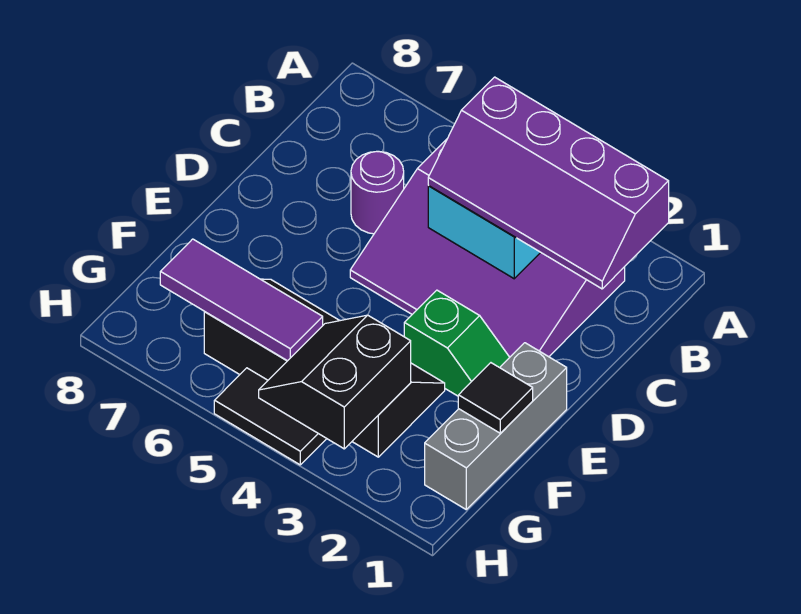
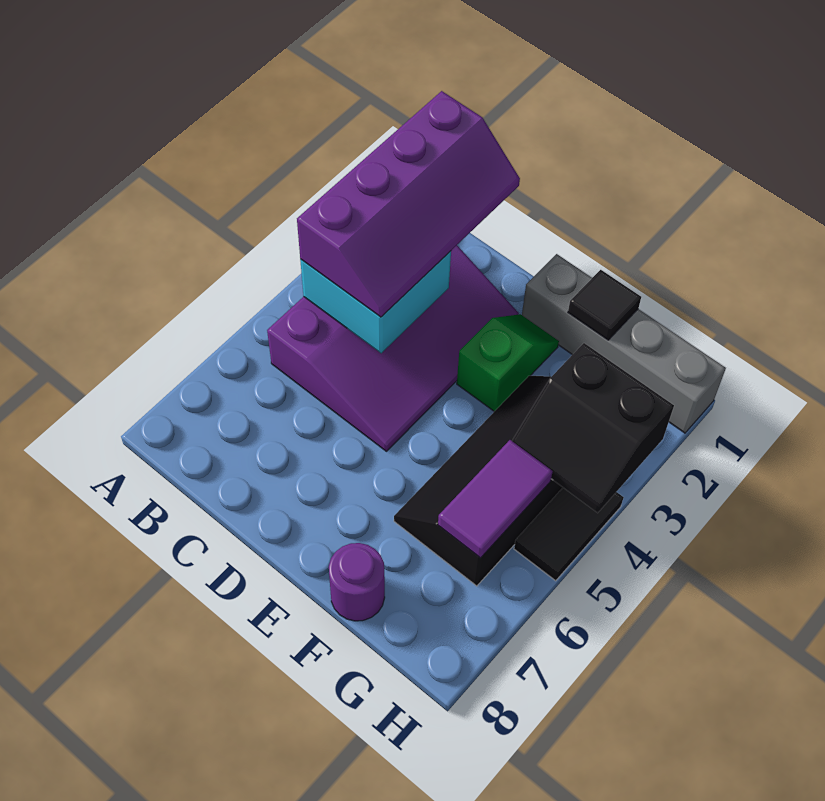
purple 1x1 round brick [351,151,404,234] -> purple 1x1 round brick moved to [329,543,385,621]
grey 1x3 brick [425,343,567,509] -> grey 1x4 brick [522,254,726,433]
purple 1x3 tile [160,239,323,361] -> purple 1x2 tile [438,440,553,558]

